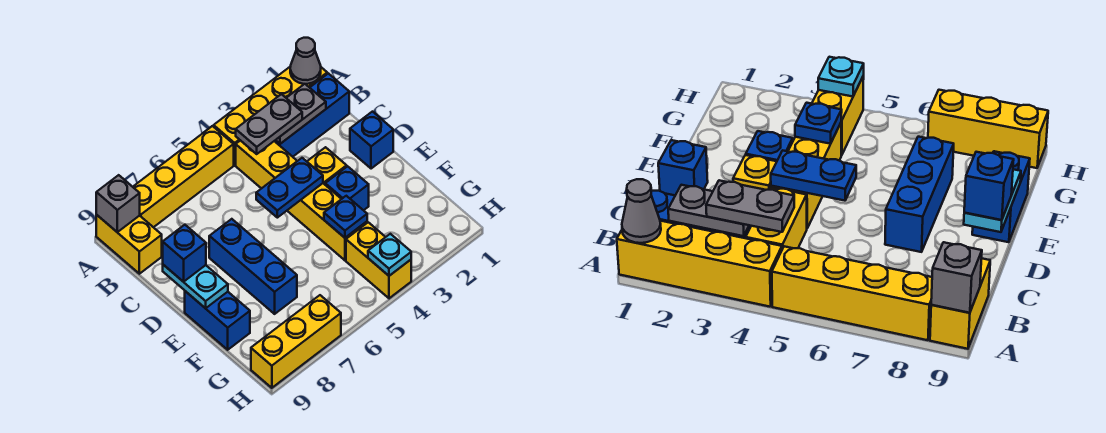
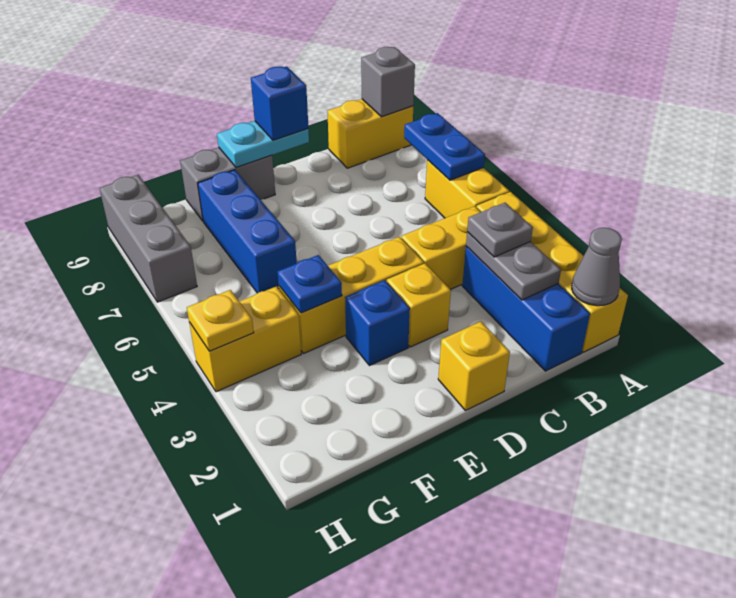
yellow 1x4 brick [133,126,234,227] -> yellow 1x2 brick [425,160,509,218]
grey 1x2 plate [236,94,302,154] -> grey 1x1 plate [467,203,533,257]
blue 1x1 brick [350,112,393,169] -> yellow 1x1 brick [438,322,510,411]
blue 1x2 plate [256,158,323,218] -> blue 1x2 plate moved to [404,113,485,180]
blue 1x3 brick [209,219,297,314] -> blue 1x3 brick turned to [198,170,297,293]
blue 1x2 brick [185,291,250,350] -> grey 1x2 brick [180,147,275,221]
cyan 1x1 plate [368,234,411,276] -> yellow 1x1 plate [187,290,254,351]
yellow 1x3 brick [251,295,341,388] -> grey 1x3 brick [99,175,197,302]

